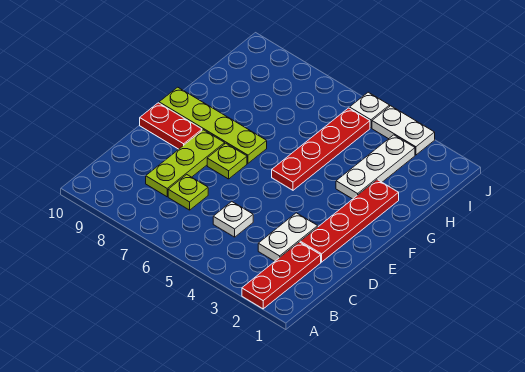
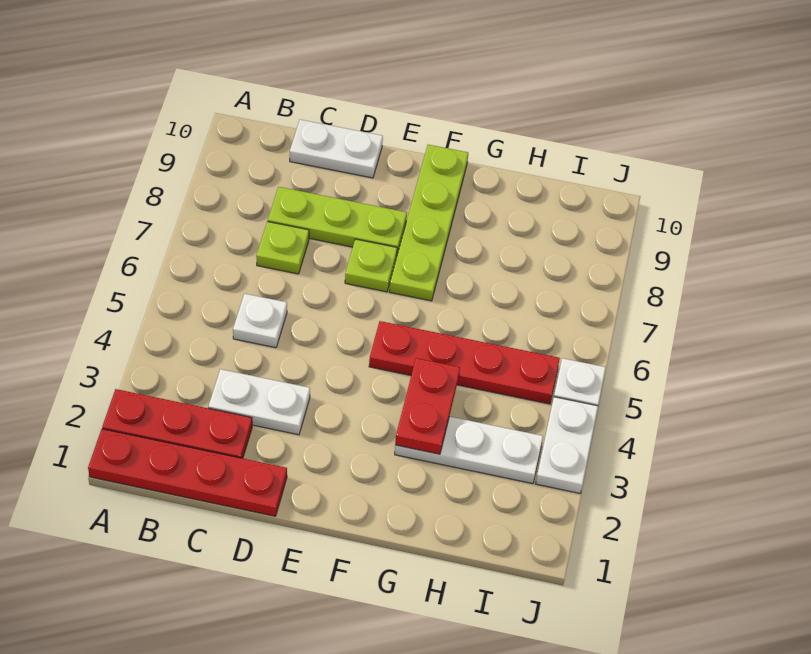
none -> white 1x2 plate [290,120,383,178]
red 1x4 plate [300,180,399,262] -> red 1x4 plate moved to [88,429,287,516]
red 1x2 plate [140,103,202,149] -> red 1x2 plate moved to [395,358,460,454]

